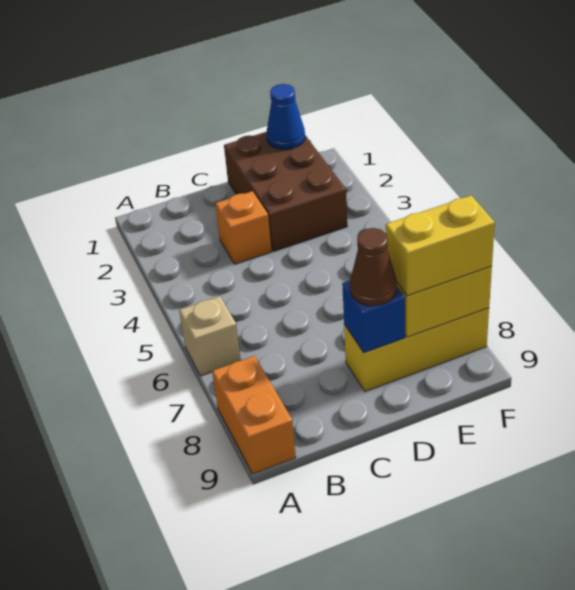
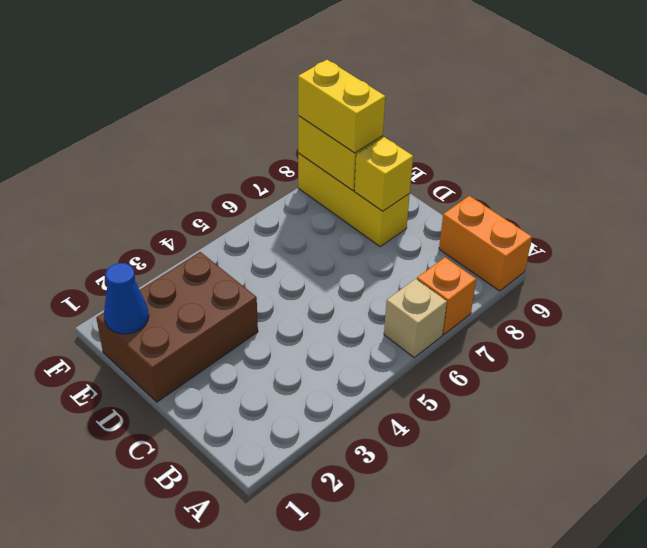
orange 1x2 brick [212,356,296,474] -> orange 1x2 brick turned to [439,196,532,291]
orange 1x1 brick [215,191,272,264] -> orange 1x1 brick moved to [417,257,476,335]
blue 1x1 brick [342,280,405,353] -> yellow 1x1 brick [355,137,413,211]
brown 1x1 cone [350,228,397,306] -> none

